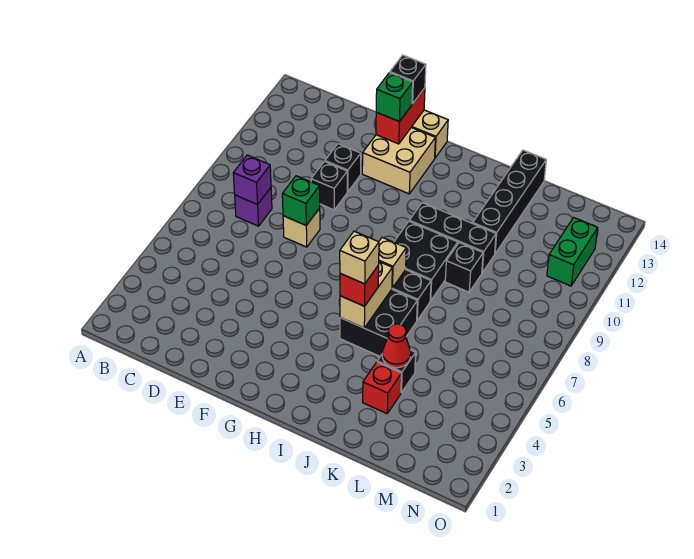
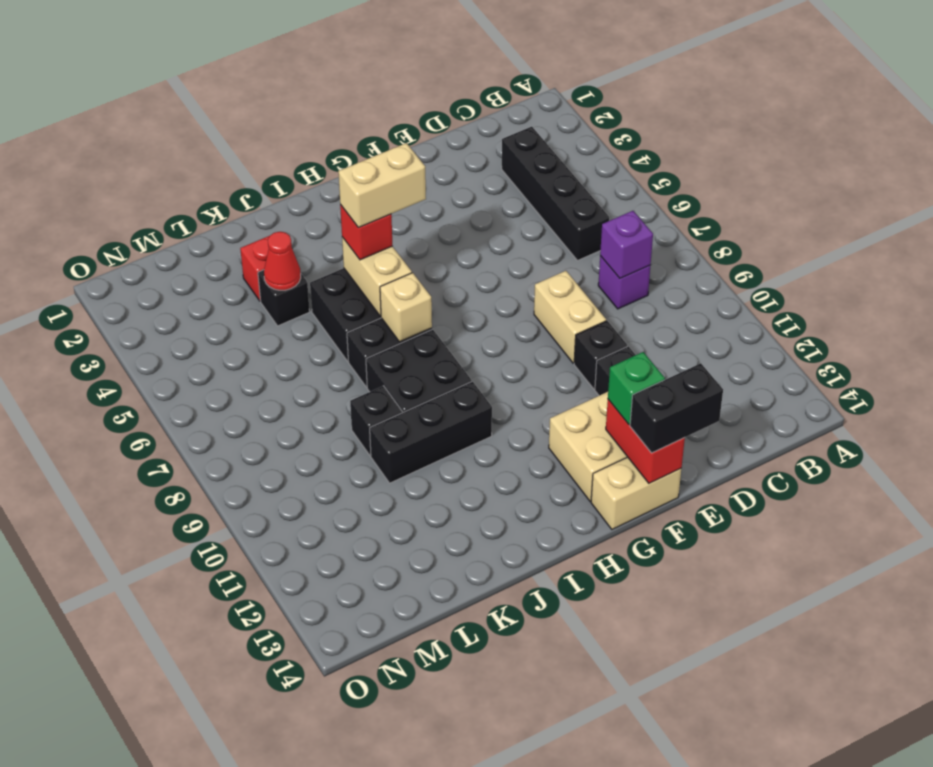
tan 1x1 brick [283,208,320,247] -> tan 1x2 brick [534,271,606,363]
green 1x1 brick [282,176,320,225] -> none
black 1x1 brick [390,55,426,104] -> black 1x2 brick [630,363,723,453]
tan 1x1 brick [340,231,379,284] -> tan 1x2 brick [338,143,426,228]
black 1x4 brick [473,150,546,254] -> black 1x4 brick moved to [502,127,609,261]
green 1x2 brick [547,218,598,286] -> none

